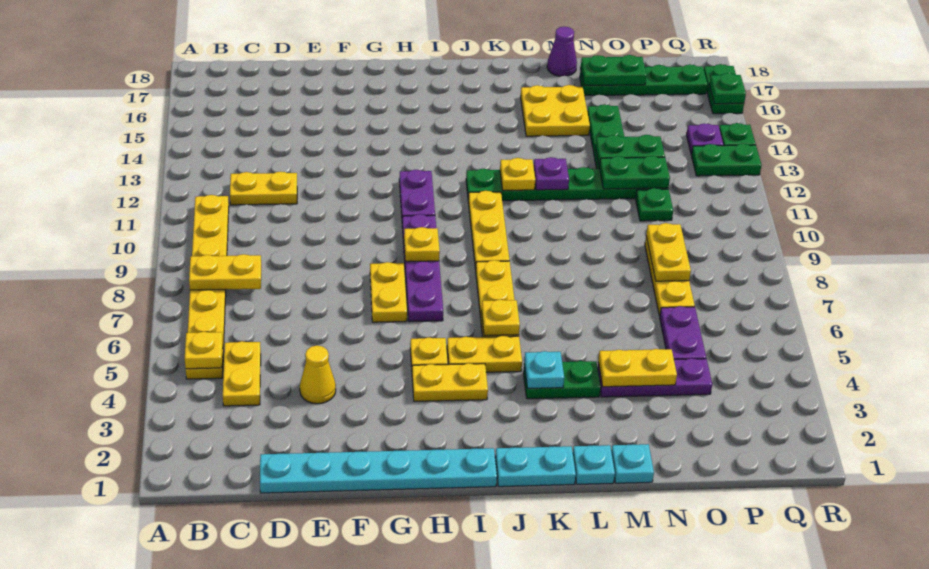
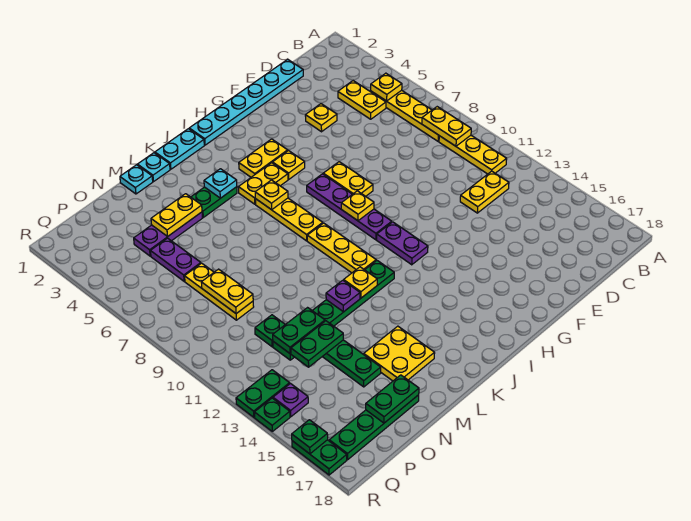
yellow 1x2 plate [189,254,261,290] -> yellow 1x2 plate turned to [422,107,471,146]
yellow 1x1 cone [300,346,336,404] -> yellow 1x1 plate [305,104,337,132]
purple 1x1 cone [547,27,577,76] -> none

